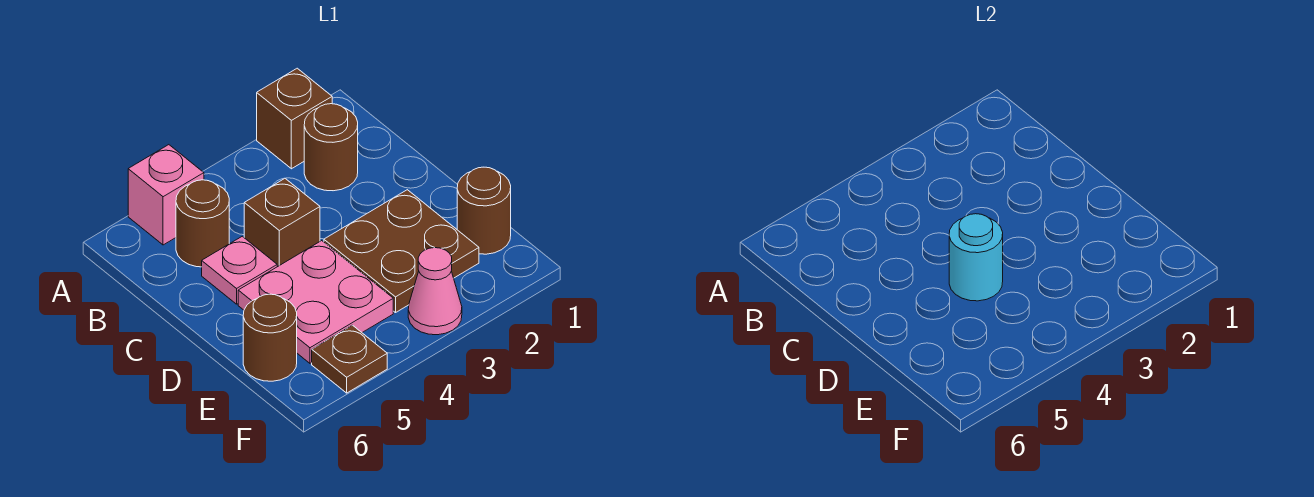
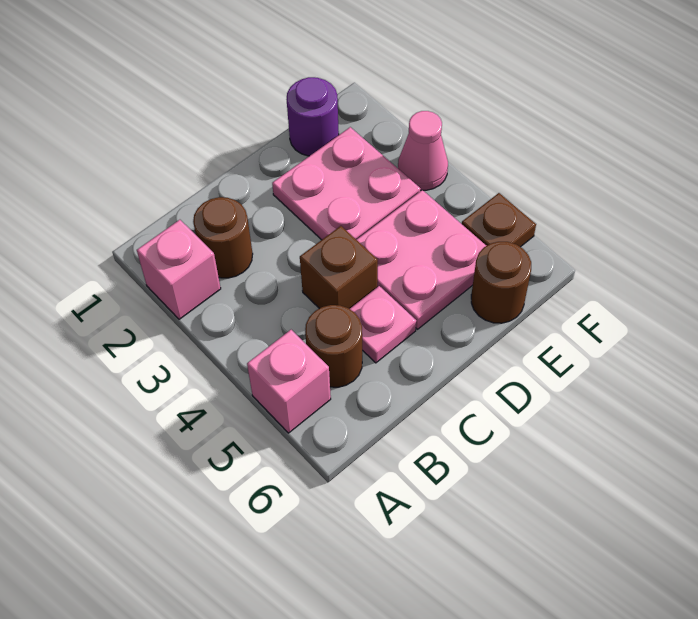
brown 1x1 brick [257,68,332,169] -> pink 1x1 brick [137,220,221,319]
brown 2x2 plate [324,190,479,313] -> pink 2x2 plate [272,127,421,240]
cyan 1x1 round brick [949,214,1003,301] -> none
brown 1x1 round brick [457,167,511,254] -> purple 1x1 round brick [286,77,339,156]

